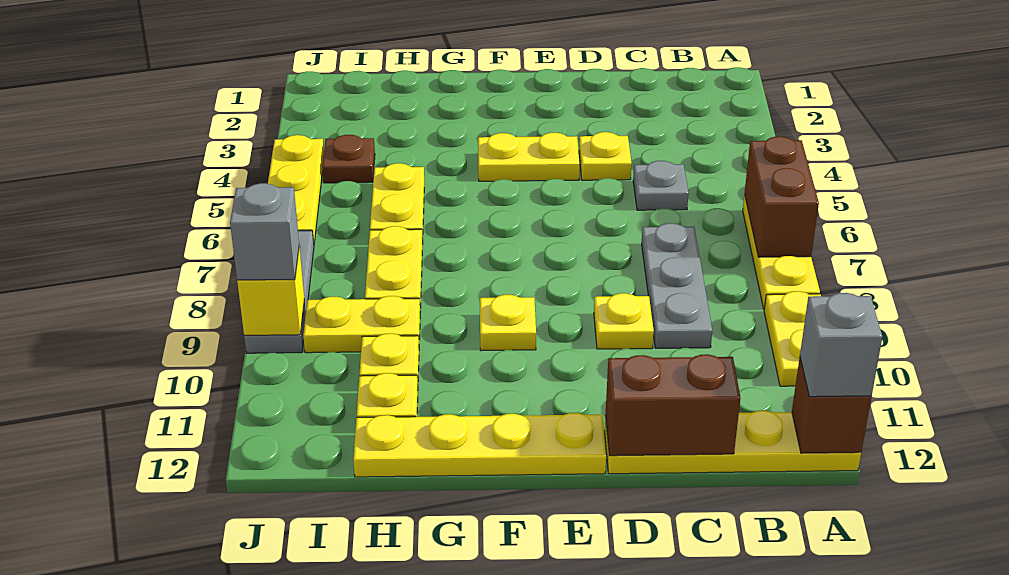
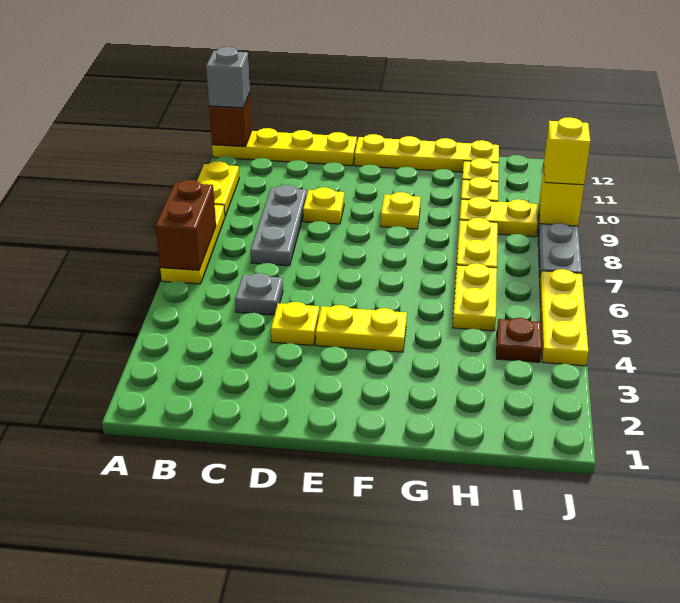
brown 1x2 brick [606,354,741,456] -> none
grey 1x1 brick [230,183,299,280] -> yellow 1x1 brick [544,117,590,185]

